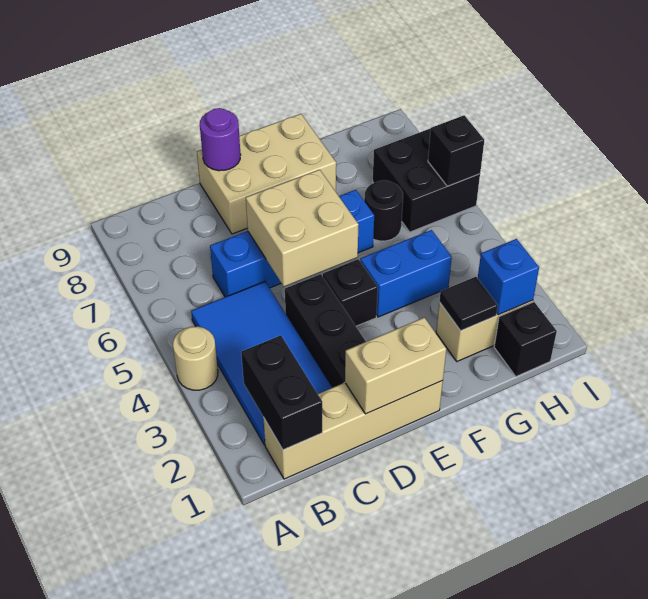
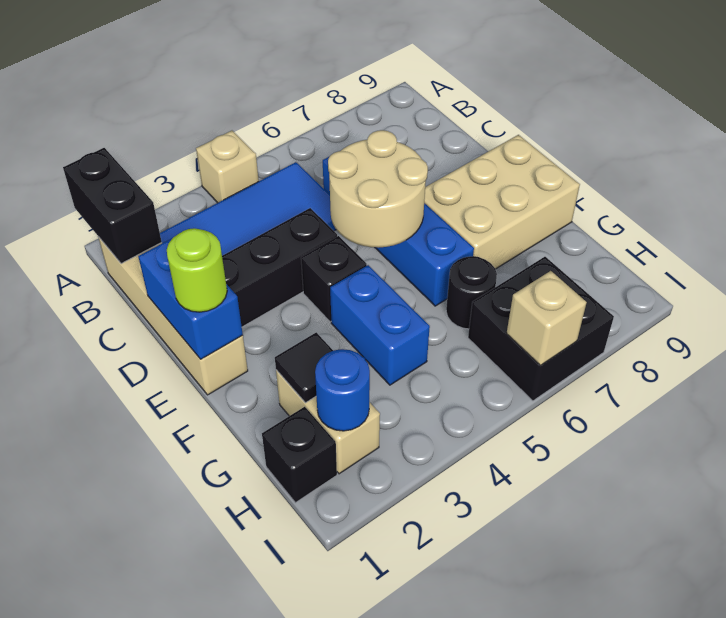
tan 1x1 round brick [173,327,218,390] -> tan 1x1 brick [196,131,259,203]
black 1x2 brick [241,335,322,450] -> black 1x2 brick turned to [63,148,162,264]
tan 1x2 brick [345,317,446,414] -> blue 1x2 brick [138,239,243,359]
tan 2x2 brick [246,170,359,287] -> tan 2x2 round brick [328,130,428,248]
tan 2x3 brick [197,114,336,234] -> tan 2x3 brick turned to [424,135,580,269]
purple 1x1 round brick [200,108,241,171] -> none
none -> lime 1x1 round brick [167,228,227,312]
blue 1x1 brick [478,239,539,315] -> blue 1x1 round brick [315,349,370,431]
black 1x1 brick [428,115,484,186] -> tan 1x1 brick [507,271,587,365]

